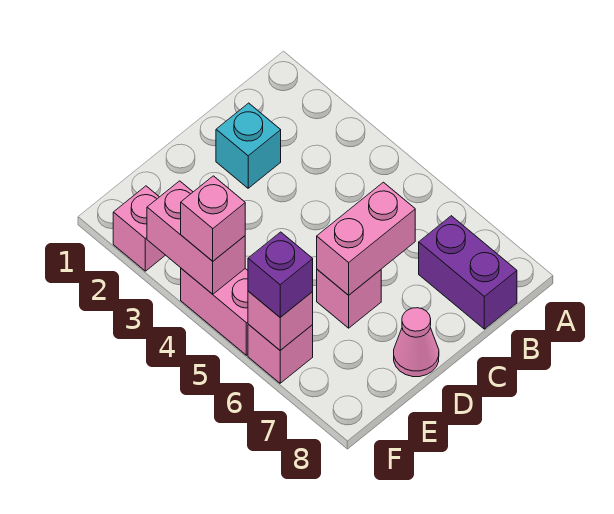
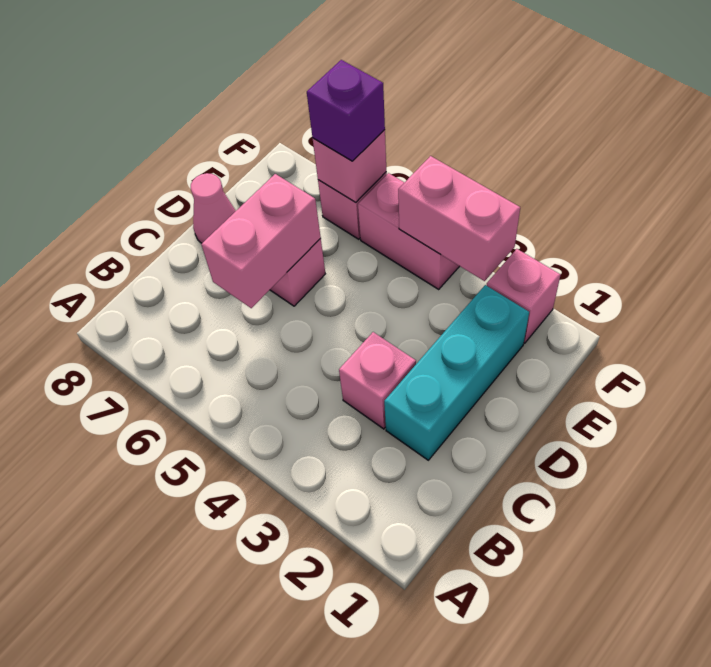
purple 1x2 brick [419,216,517,329] -> none
cyan 1x1 brick [216,103,281,188] -> cyan 1x3 brick [384,285,529,460]
pink 1x1 brick [181,176,245,261] -> pink 1x1 brick moved to [339,332,416,429]

